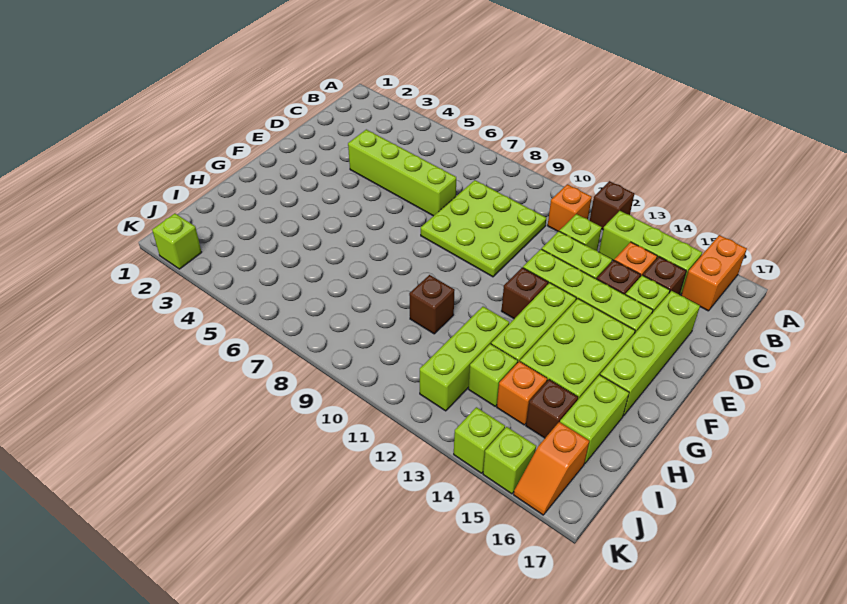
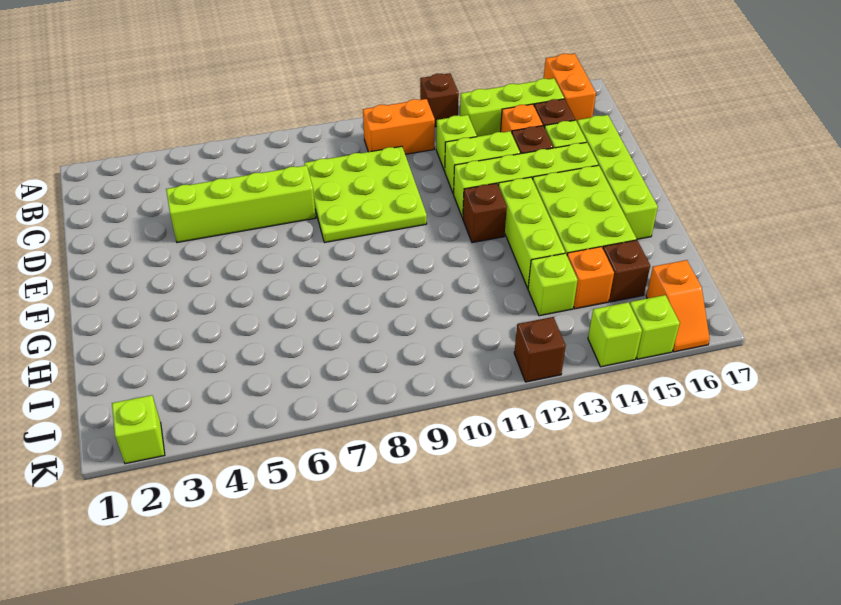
orange 1x1 brick [548,184,592,231] -> orange 1x2 brick [363,99,435,154]
brown 1x1 brick [409,275,455,334] -> brown 1x1 brick moved to [514,317,566,382]
lime 1x3 brick [420,307,509,411] -> none
lime 1x2 brick [560,375,629,463] -> none

